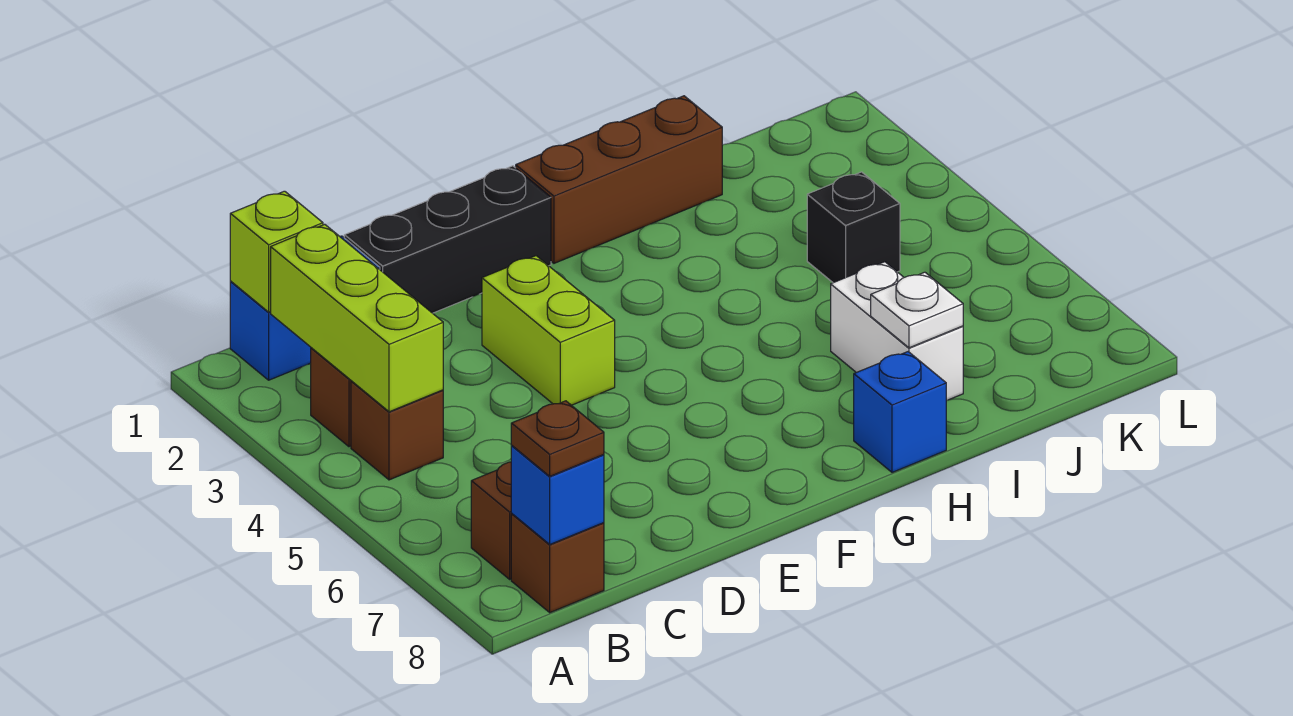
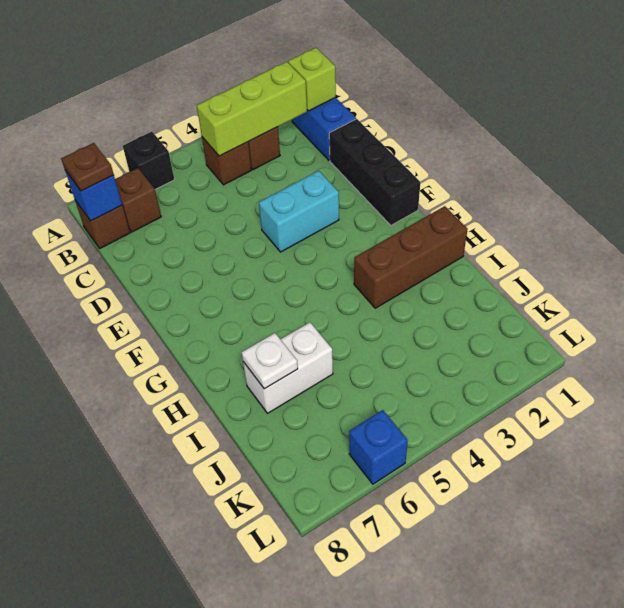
lime 1x2 brick [482,256,615,405] -> cyan 1x2 brick [259,171,339,252]
brown 1x3 brick [516,96,722,263] -> brown 1x3 brick turned to [354,206,467,308]
blue 1x1 brick [854,352,946,472] -> blue 1x1 brick moved to [349,410,408,484]
black 1x1 brick [807,172,900,283] -> black 1x1 brick moved to [123,132,174,189]

